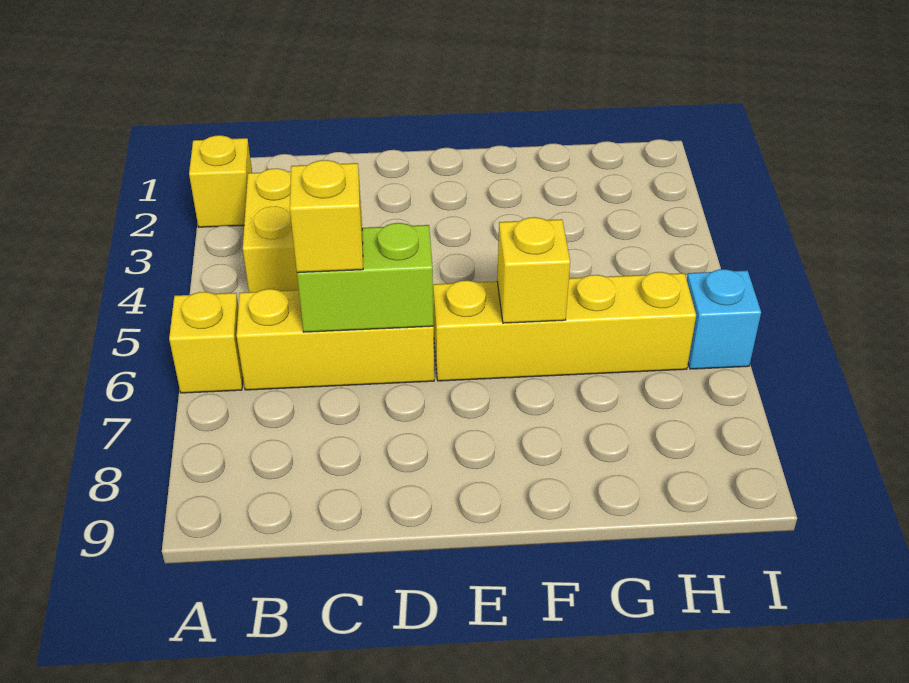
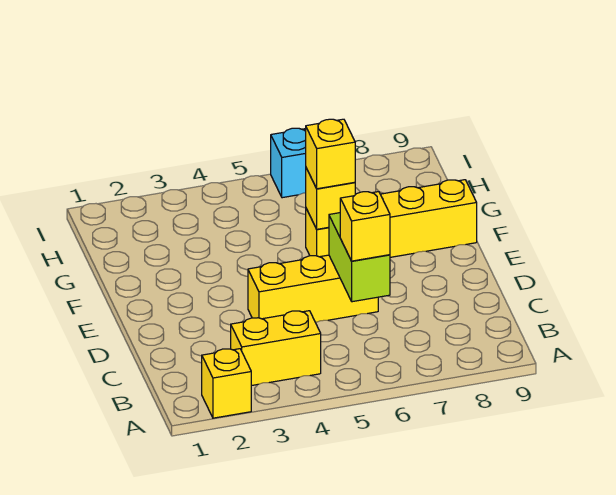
yellow 1x1 brick [169,292,243,393] -> yellow 1x1 brick moved to [306,119,355,189]
yellow 1x3 brick [237,289,434,390] -> yellow 1x3 brick turned to [248,255,378,322]
yellow 1x4 brick [433,272,696,381] -> yellow 1x4 brick turned to [306,180,477,257]

